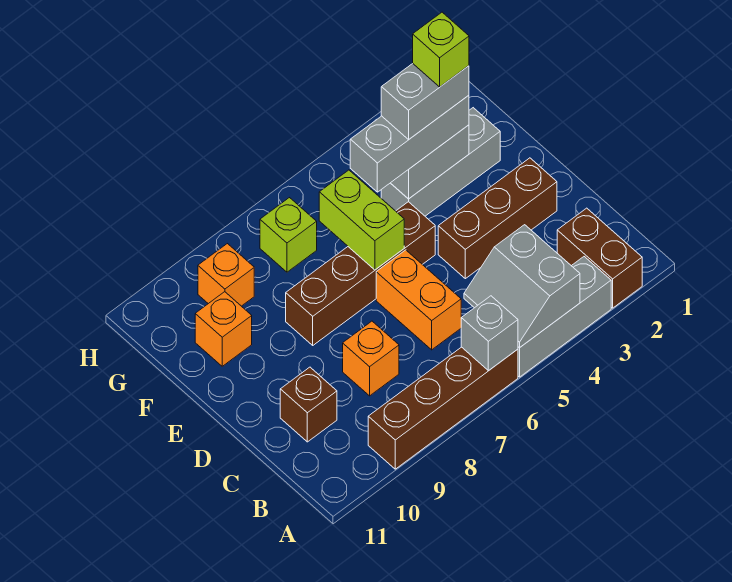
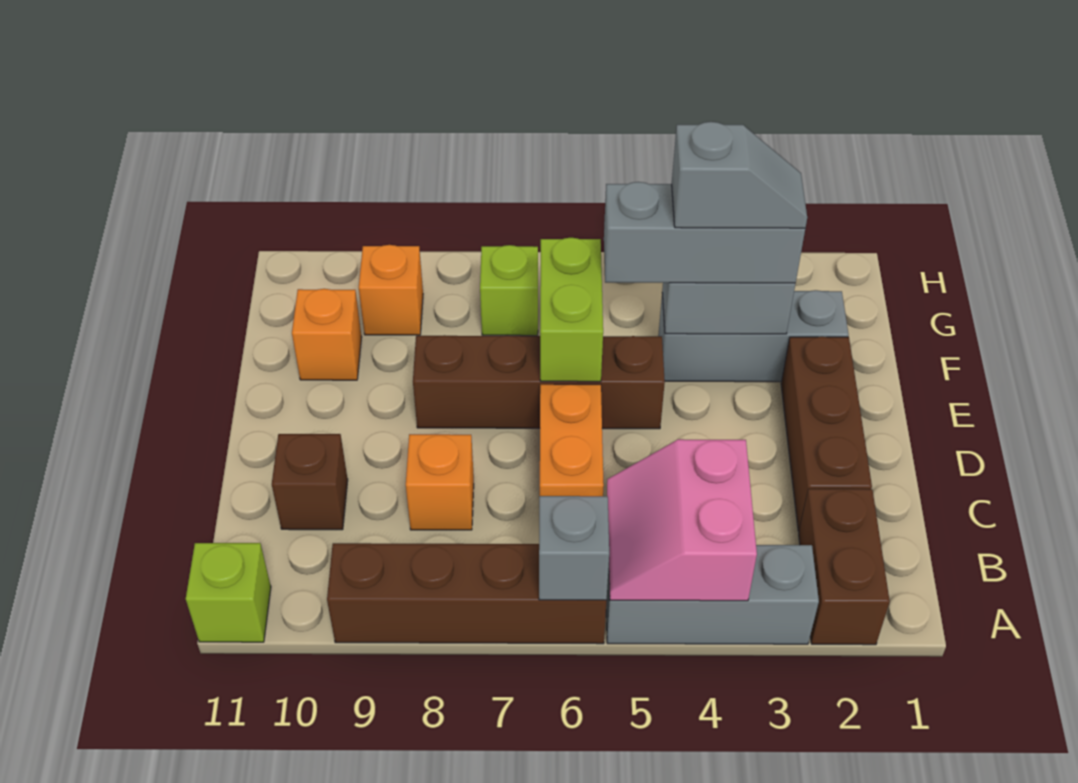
grey 2x2 slope [464,225,580,348] -> pink 2x2 slope [607,439,757,601]
brown 1x3 brick [438,158,557,279] -> brown 1x3 brick turned to [781,337,872,531]
grey 1x2 brick [381,64,469,139] -> grey 1x2 slope [672,122,807,228]
lime 1x1 brick [413,12,469,87] -> lime 1x1 brick moved to [186,543,271,642]

